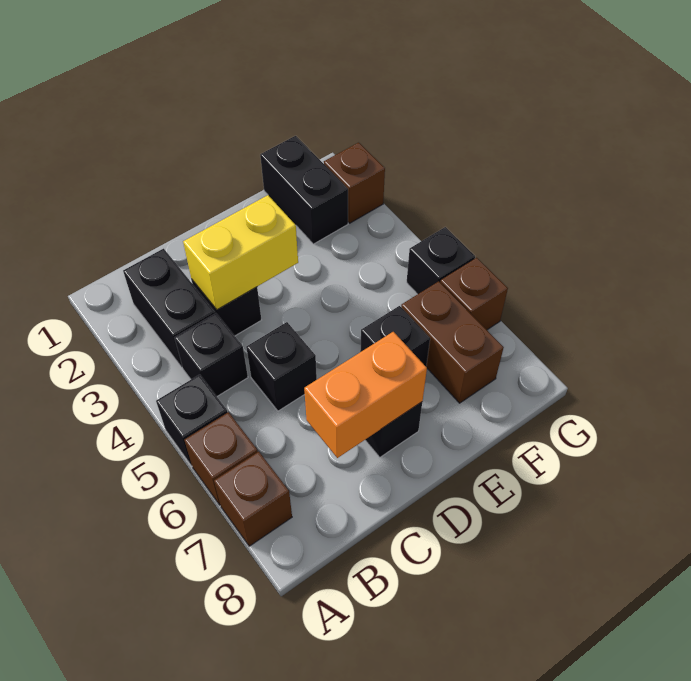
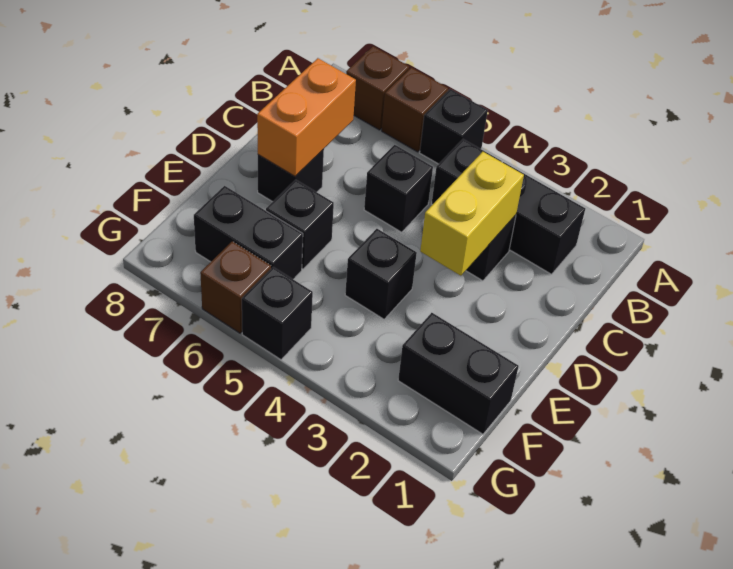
none -> black 1x1 brick [345,229,417,319]
brown 1x2 brick [401,281,504,403] -> black 1x2 brick [194,186,303,279]
brown 1x1 brick [324,143,385,223] -> none

